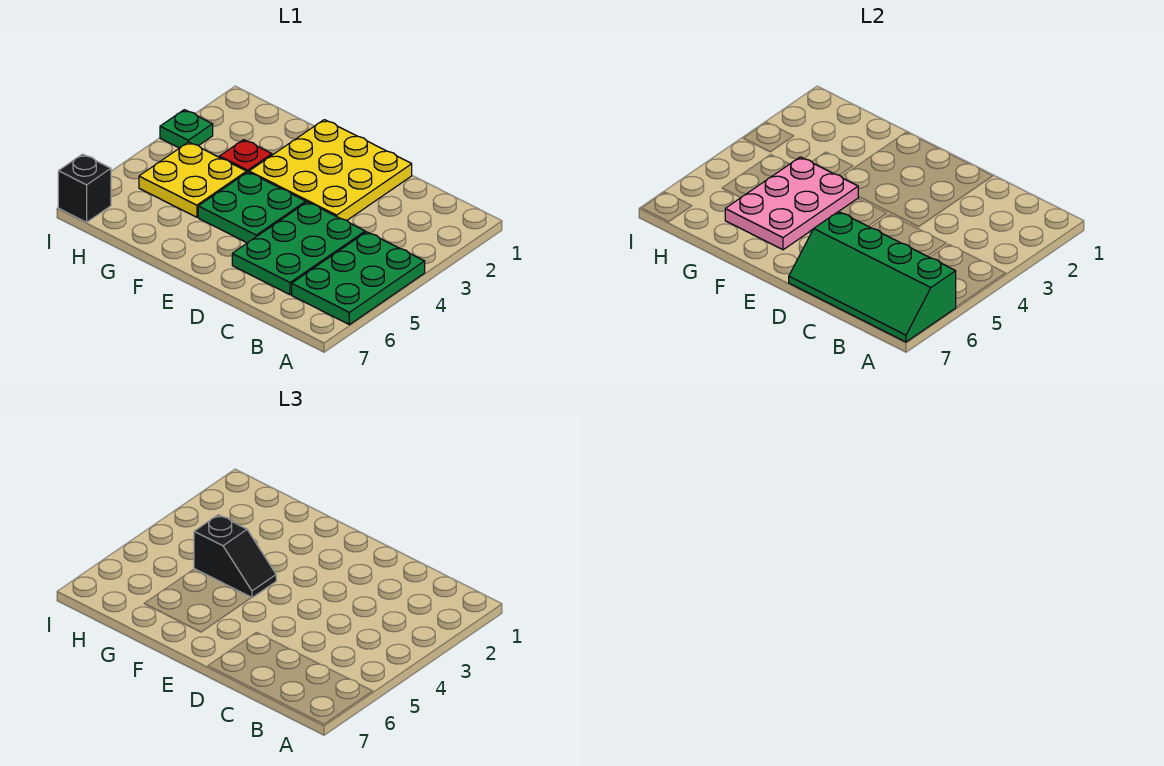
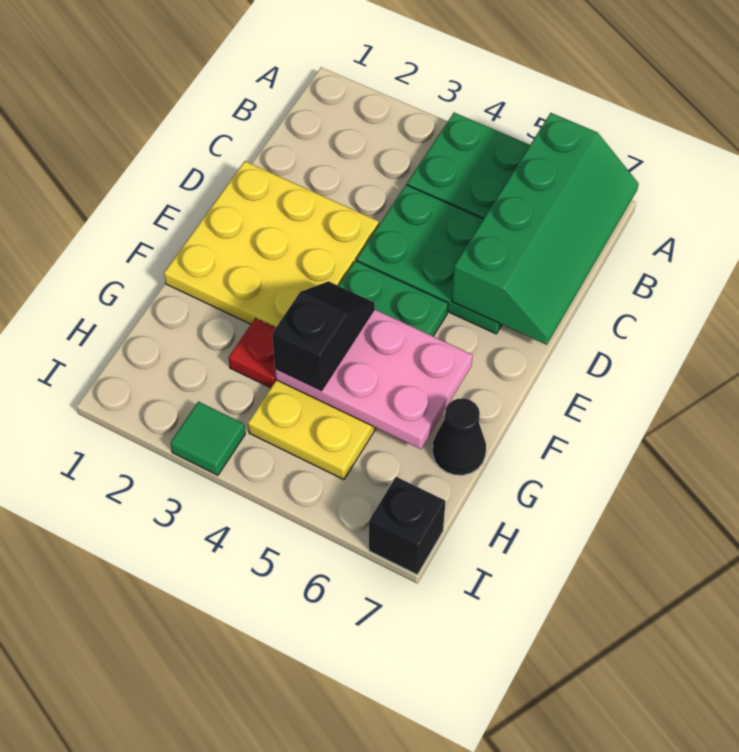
none -> black 1x1 cone [433,398,486,475]
green 1x1 plate [160,110,213,148] -> green 1x1 tile [170,402,245,475]

